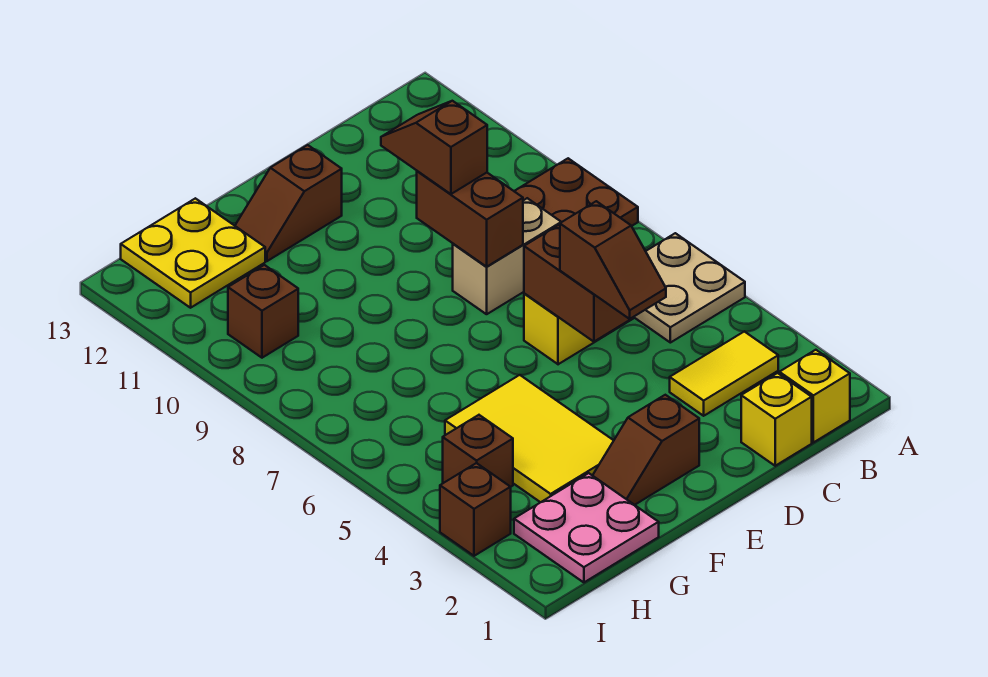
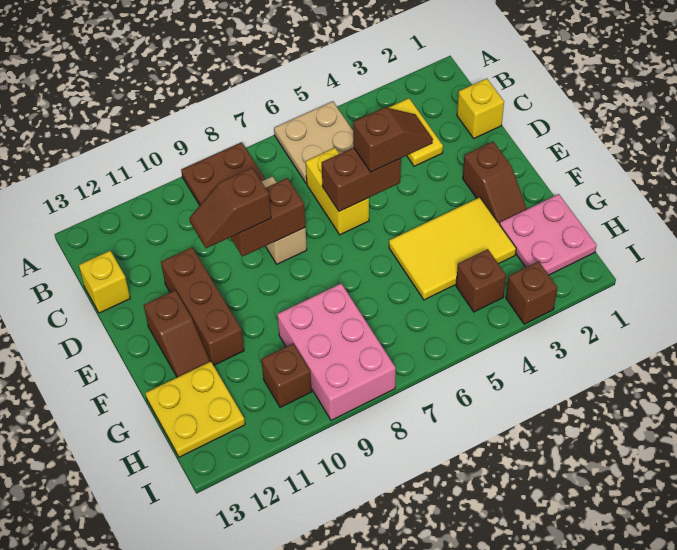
yellow 1x1 brick [779,350,850,443] -> yellow 1x1 brick moved to [79,251,130,313]
none -> brown 1x3 brick [161,248,244,365]
none -> pink 2x3 brick [277,284,396,420]

